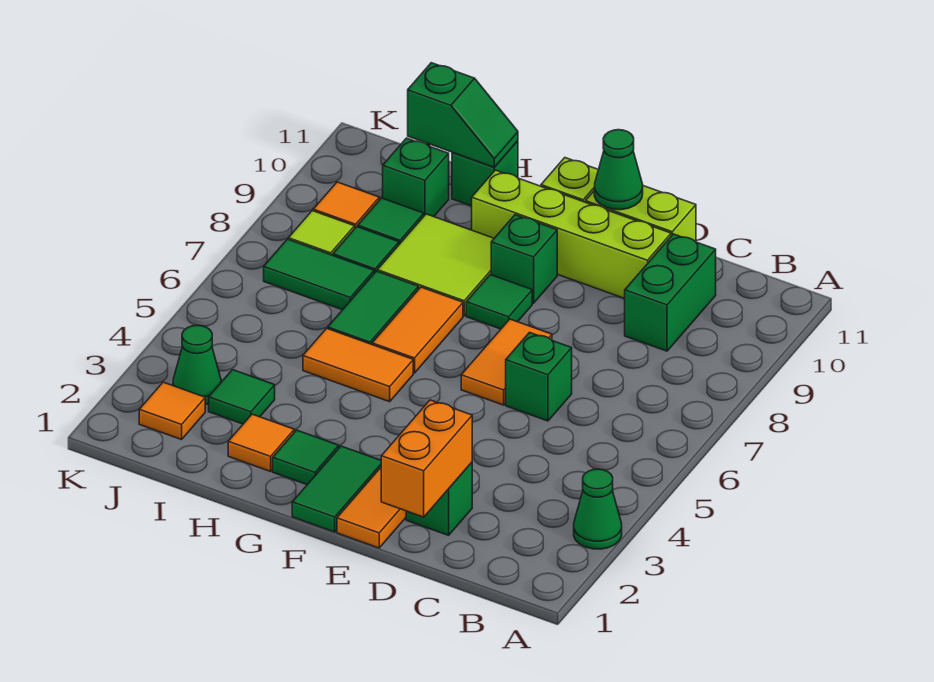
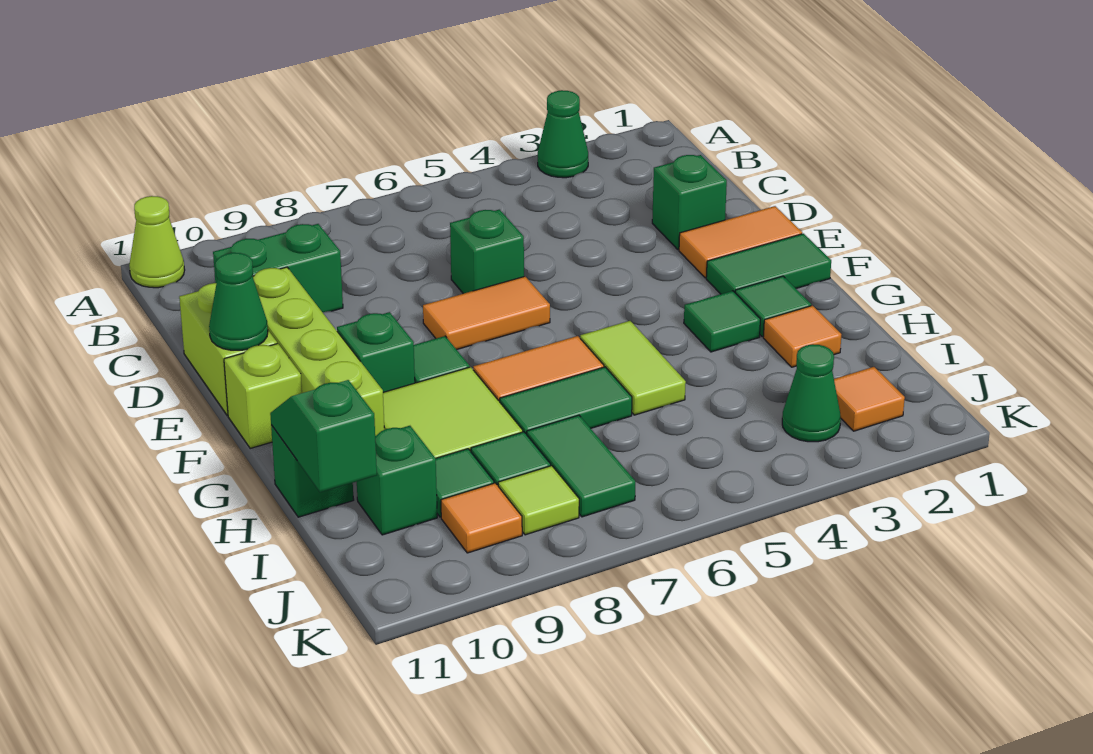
none -> lime 1x1 cone [129,196,185,288]
orange 1x2 brick [381,400,472,517] -> none
orange 1x2 tile [303,328,413,402] -> lime 1x2 tile [580,321,686,415]
green 1x1 tile [209,370,275,424] -> green 1x1 tile moved to [684,291,760,352]

